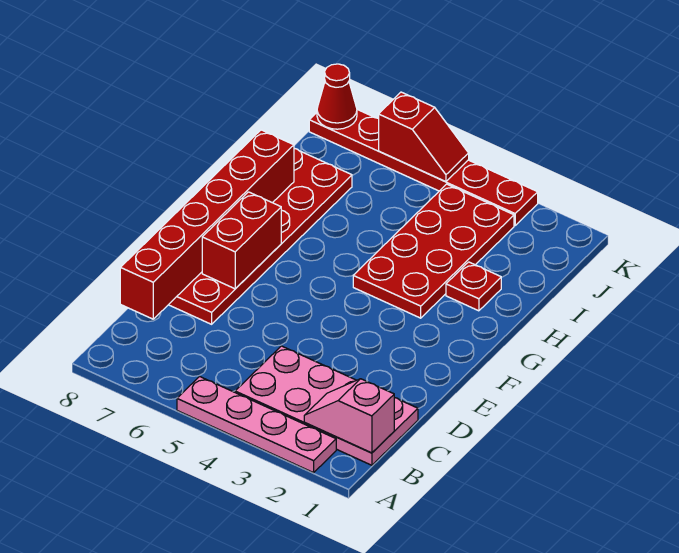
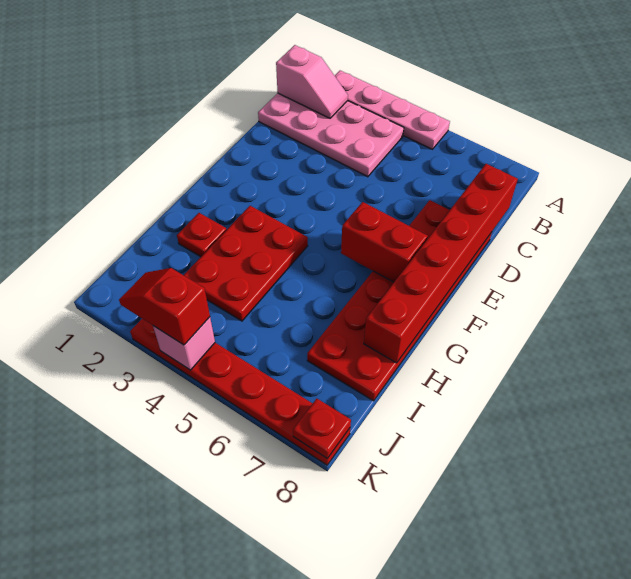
red 1x2 brick [202,192,281,289] -> red 1x2 brick turned to [341,202,428,282]
red 2x4 plate [353,184,514,318] -> red 2x3 plate [184,206,308,321]
none -> pink 1x1 brick [153,317,215,370]
red 1x2 slope [379,92,469,182] -> red 1x2 slope moved to [119,268,210,345]
red 1x1 cone [317,64,357,129] -> red 1x1 plate [293,399,351,458]

